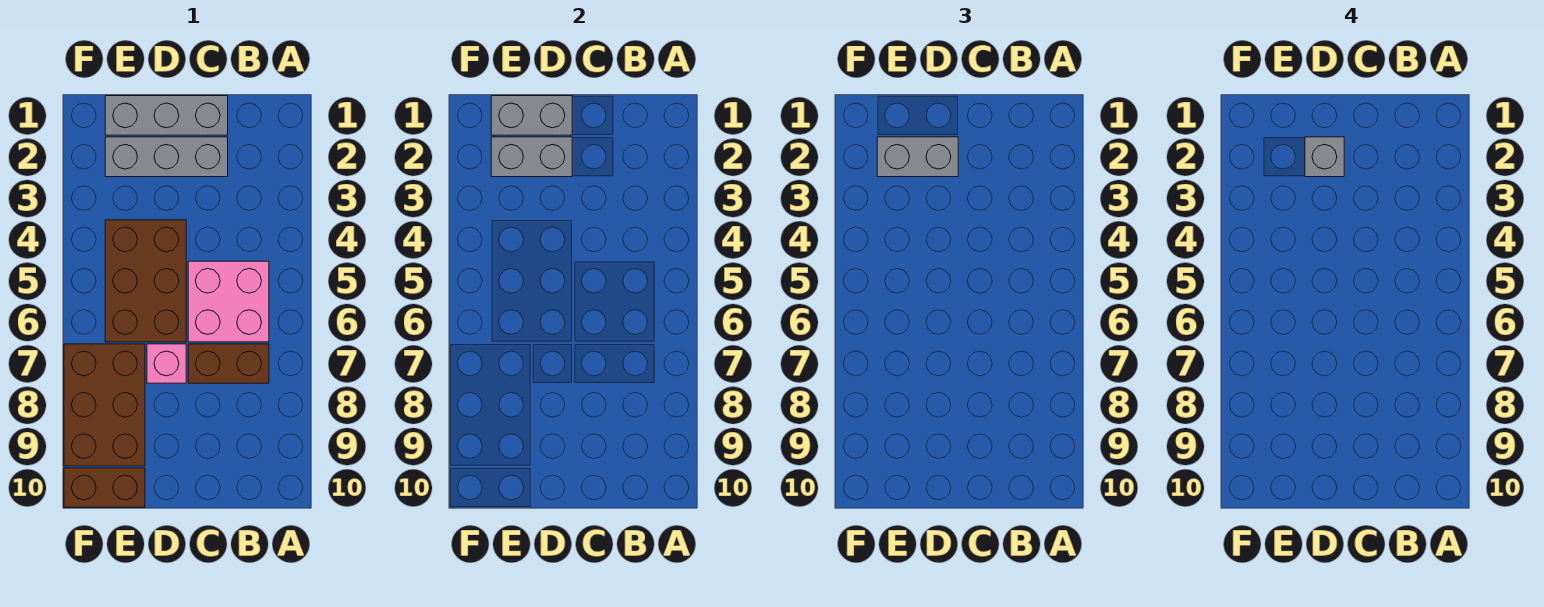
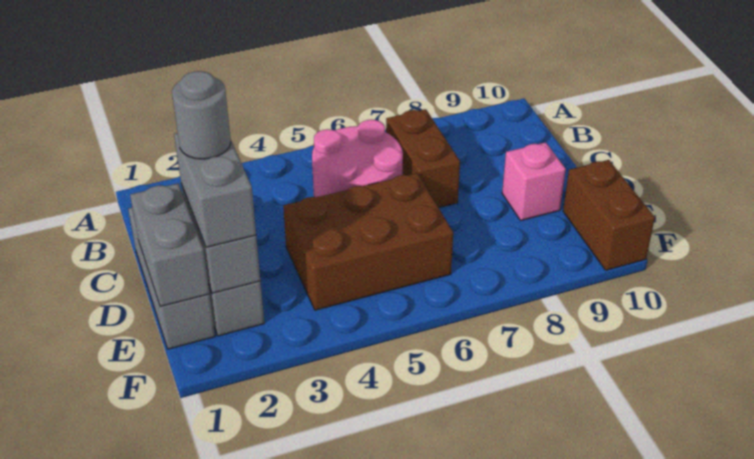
pink 2x2 brick [188,261,269,342] -> pink 2x2 round brick [312,120,403,197]
grey 1x1 brick [1305,137,1344,177] -> grey 1x1 round brick [172,71,231,159]
pink 1x1 brick [147,344,186,383] -> pink 1x1 brick moved to [502,142,566,221]
brown 2x3 brick [64,344,145,466] -> none

